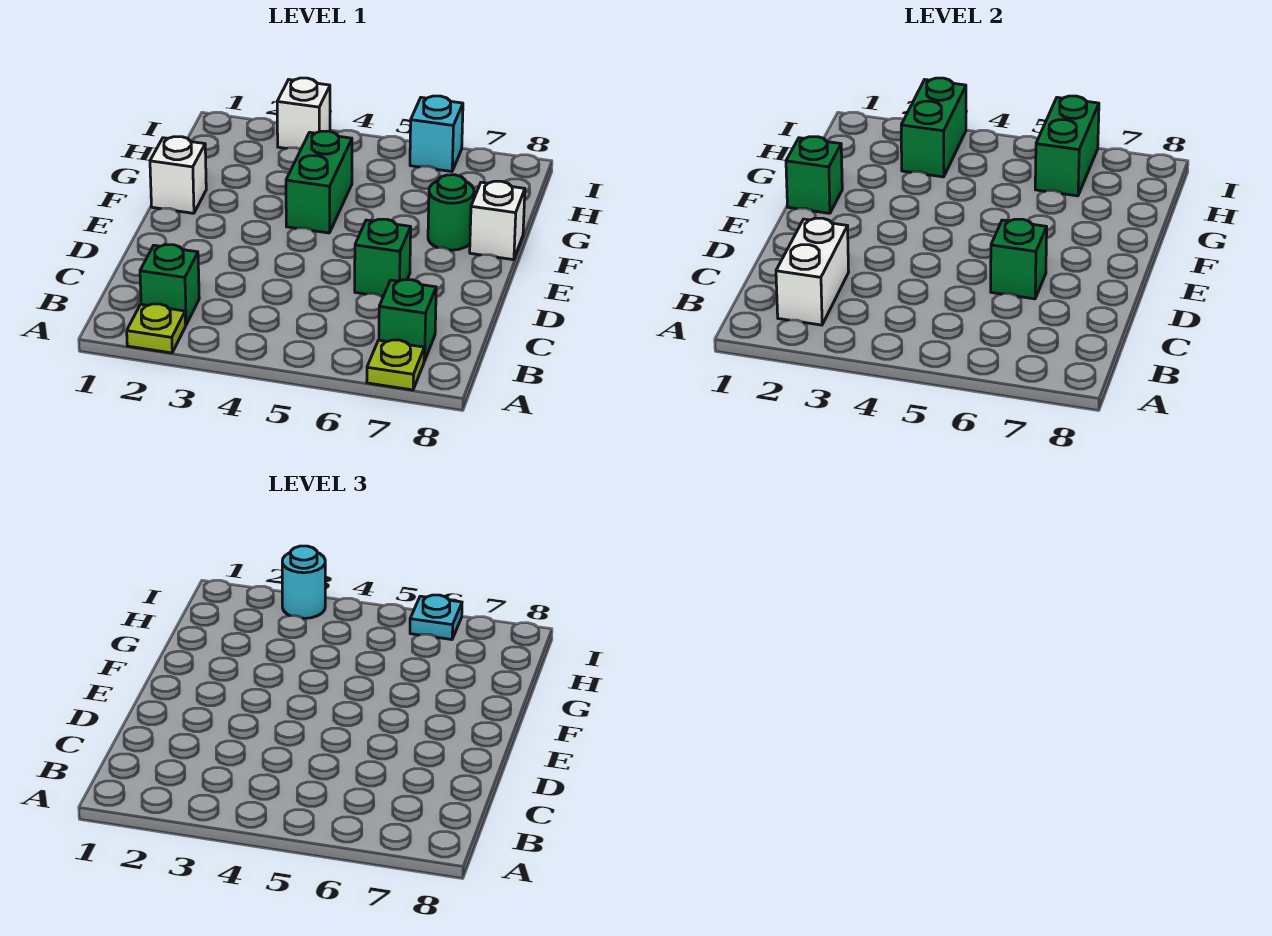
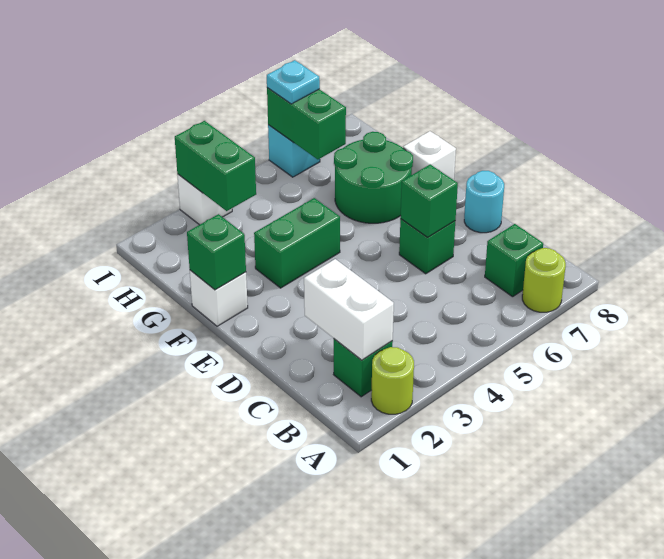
lime 1x1 plate [127,304,186,353] -> lime 1x1 round brick [371,347,414,414]
lime 1x1 plate [367,340,424,390] -> lime 1x1 round brick [522,248,566,312]
green 1x2 brick [286,131,352,233] -> green 1x2 brick turned to [254,198,340,288]
green 1x1 round brick [428,175,474,250] -> green 2x2 round brick [334,132,413,223]
cyan 1x1 round brick [282,546,325,618] -> cyan 1x1 round brick moved to [464,171,504,233]

